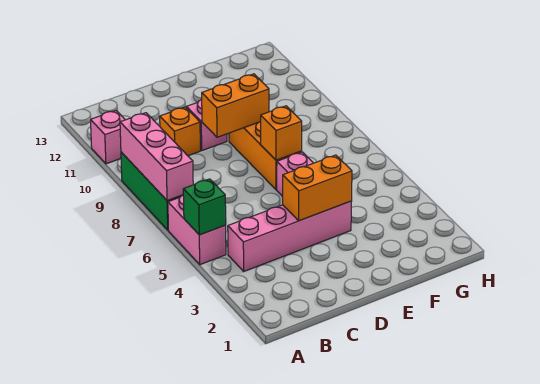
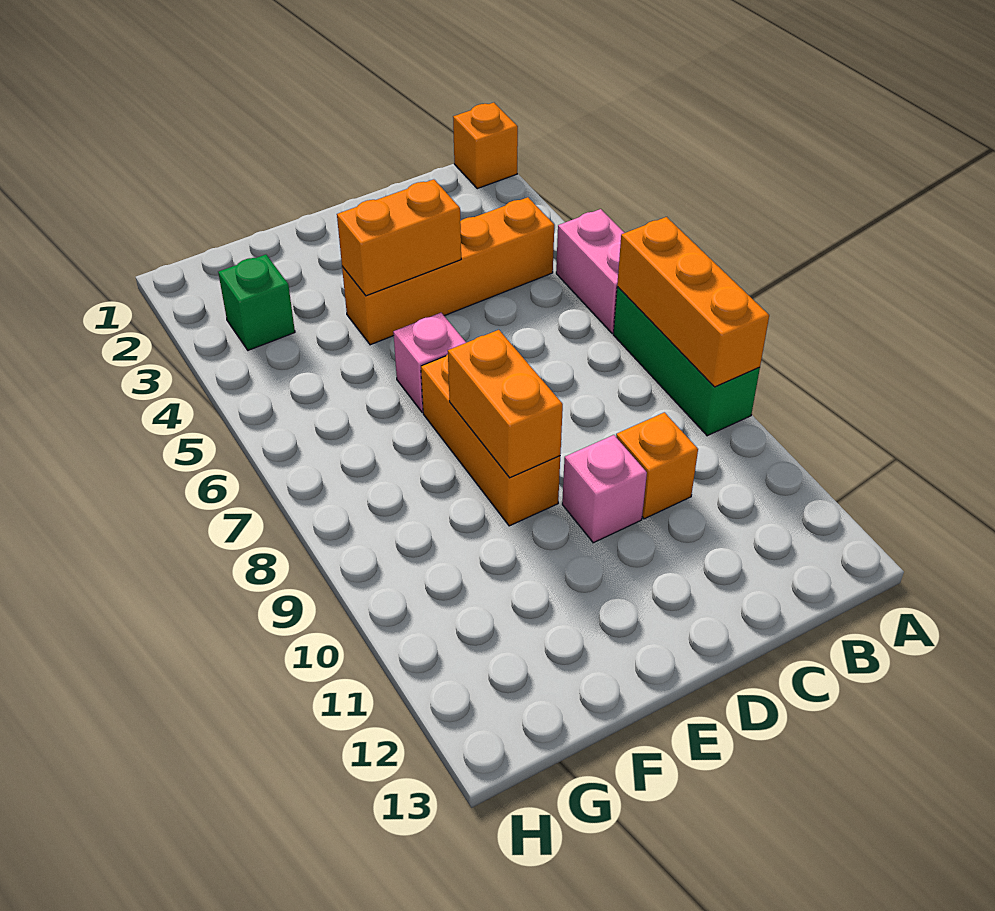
green 1x1 brick [183,179,226,235] -> green 1x1 brick moved to [218,255,295,350]
pink 1x3 brick [120,113,193,201] -> orange 1x3 brick [617,217,769,387]
pink 1x1 brick [91,110,125,164] -> none
pink 1x4 brick [228,201,352,271] -> orange 1x4 brick [342,197,554,345]
orange 1x2 brick [202,74,269,137] -> orange 1x2 brick turned to [448,330,563,478]
orange 1x1 brick [261,106,302,160] -> orange 1x1 brick moved to [453,103,518,189]

